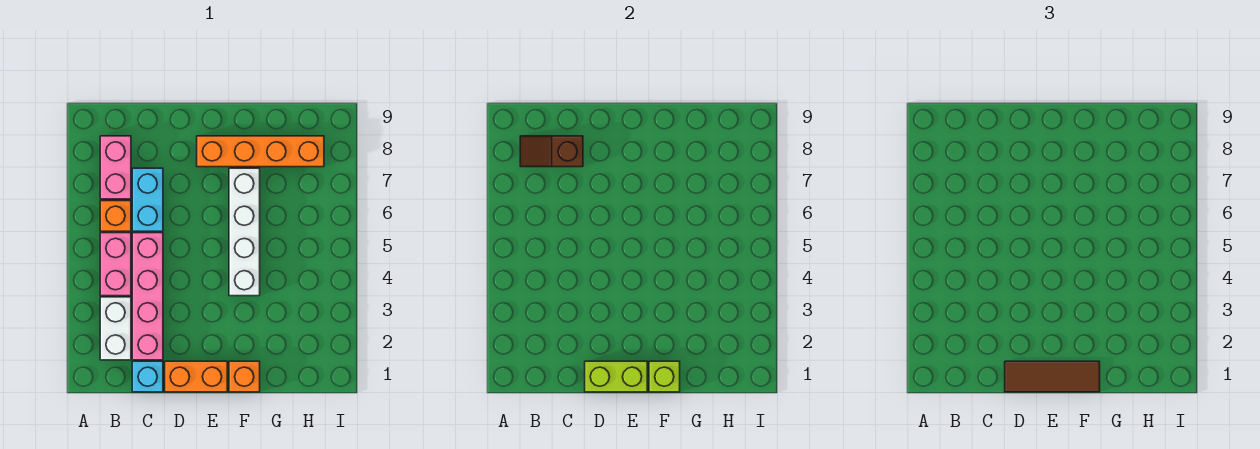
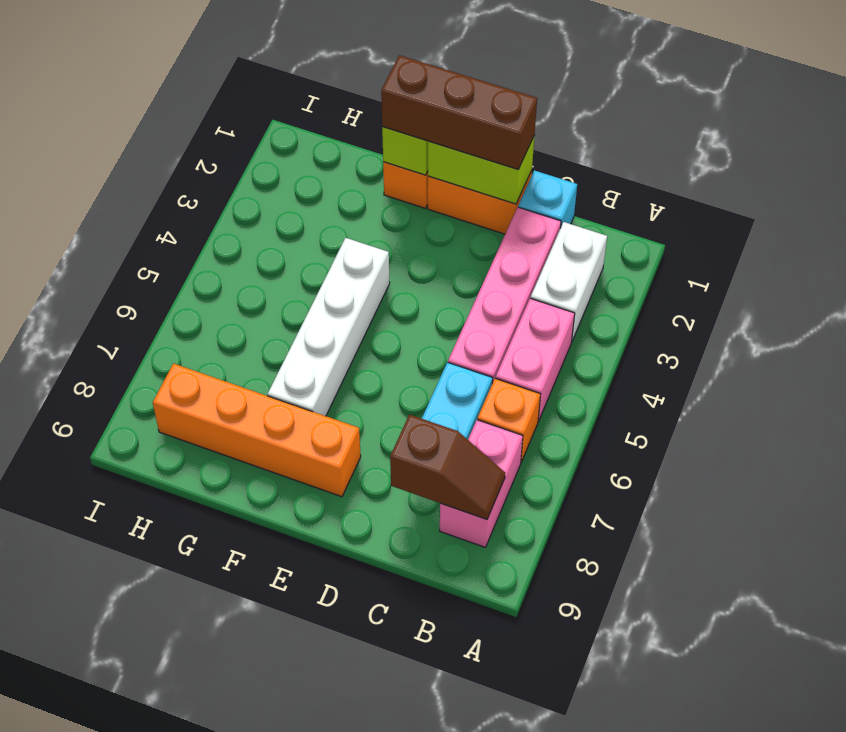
brown 1x3 tile [1005,361,1100,392] -> brown 1x3 brick [381,55,537,169]

